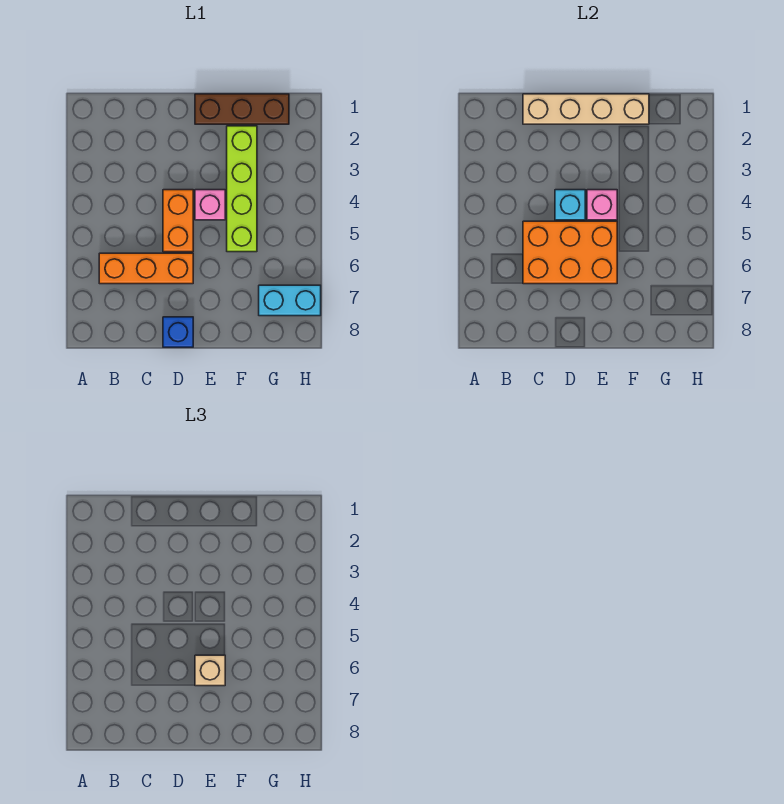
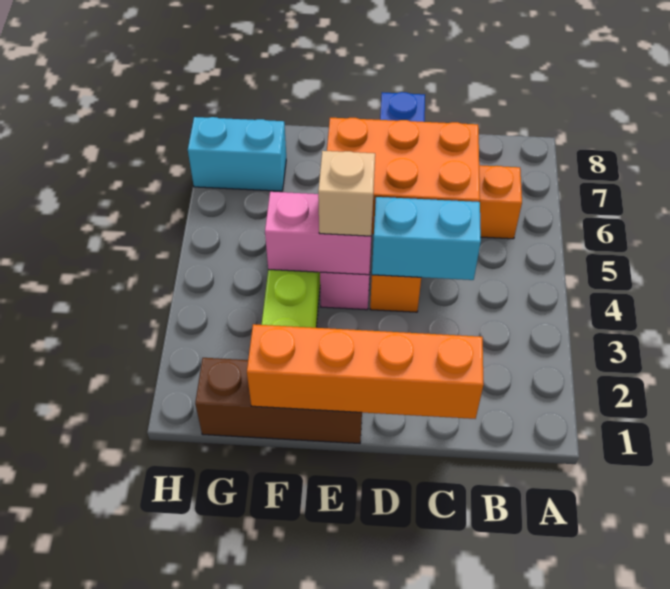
tan 1x4 brick [523,94,649,124] -> orange 1x4 brick [247,324,484,419]
cyan 1x1 brick [555,190,585,220] -> cyan 1x2 brick [372,197,481,280]
pink 1x1 brick [587,190,617,220] -> pink 1x2 brick [265,192,373,275]
tan 1x1 brick [195,655,225,686] -> tan 1x1 brick moved to [318,151,375,236]

